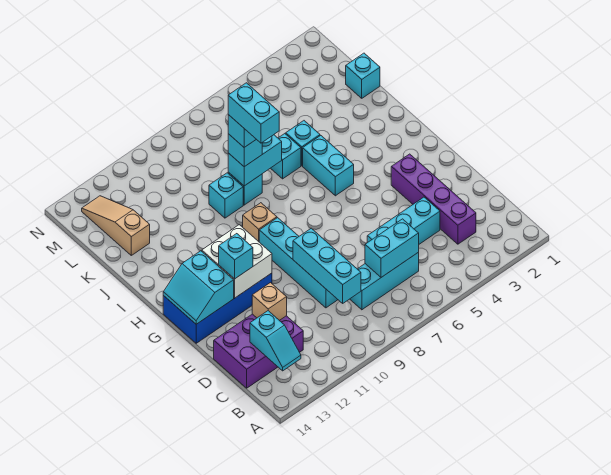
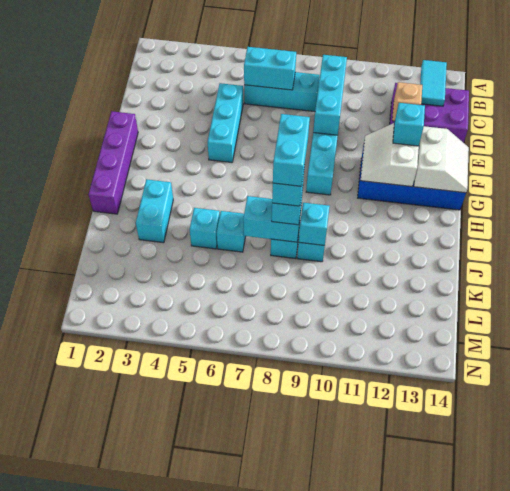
cyan 1x2 slope [250,311,301,371] -> cyan 1x2 tile [420,60,447,106]
purple 1x4 brick [391,154,476,244] -> purple 1x4 brick moved to [89,111,138,214]
cyan 1x3 brick [367,197,440,244] -> cyan 1x3 brick turned to [207,83,243,162]
white 2x2 brick [202,225,272,298] -> white 2x2 slope [361,123,419,187]
cyan 2x2 slope [163,251,234,324] -> white 2x2 slope [414,126,469,193]
cyan 1x2 brick [303,136,354,196] -> cyan 1x2 brick moved to [136,179,173,243]
tan 1x1 brick [243,203,277,242] -> none
cyan 1x1 brick [346,53,380,98] -> cyan 1x1 brick moved to [299,203,330,245]
tan 1x3 slope [82,196,150,255] -> none

